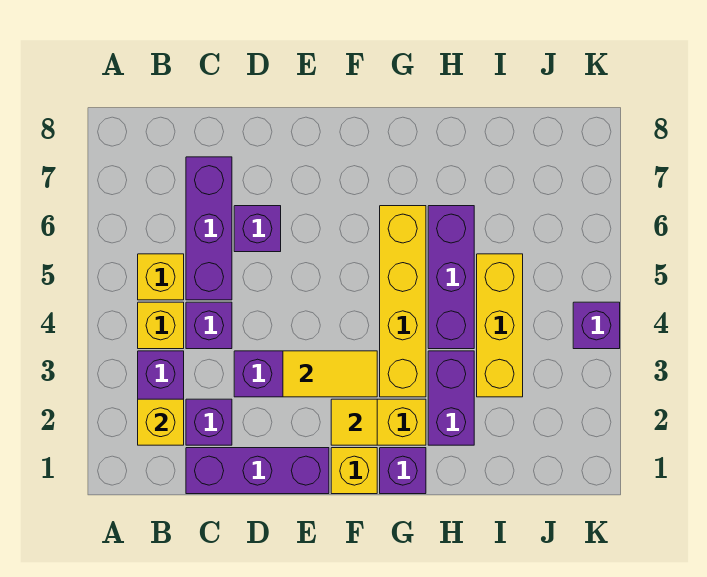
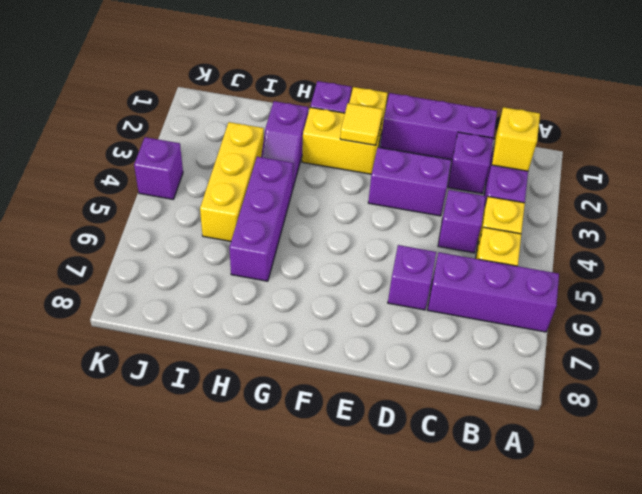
purple 1x3 brick [186,157,232,300] -> purple 1x3 brick turned to [428,252,559,332]
yellow 1x2 tile [283,351,377,397] -> none
yellow 1x4 brick [380,206,426,397] -> none
purple 1x2 brick [428,351,474,445] -> purple 1x2 slope [261,101,308,190]

